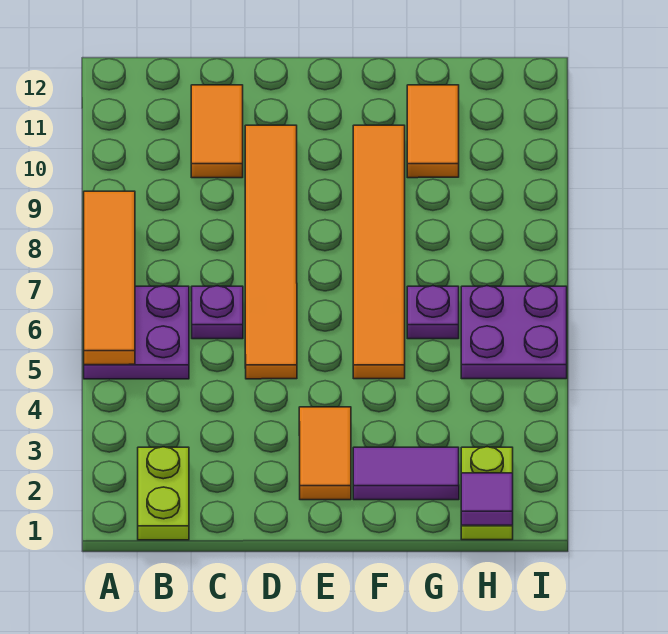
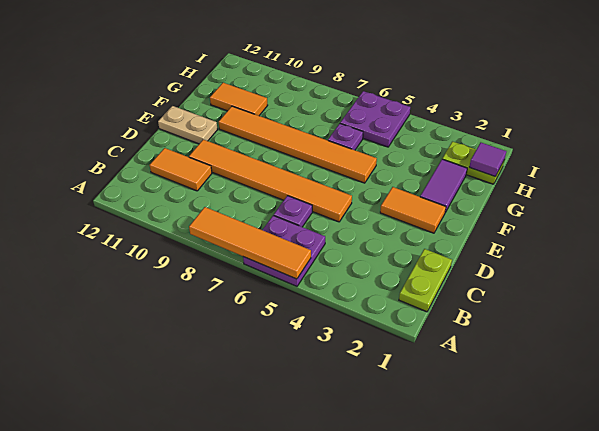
lime 1x2 plate [138,447,189,540] -> lime 1x2 plate turned to [399,249,452,312]
none -> tan 1x2 plate [158,106,218,144]

